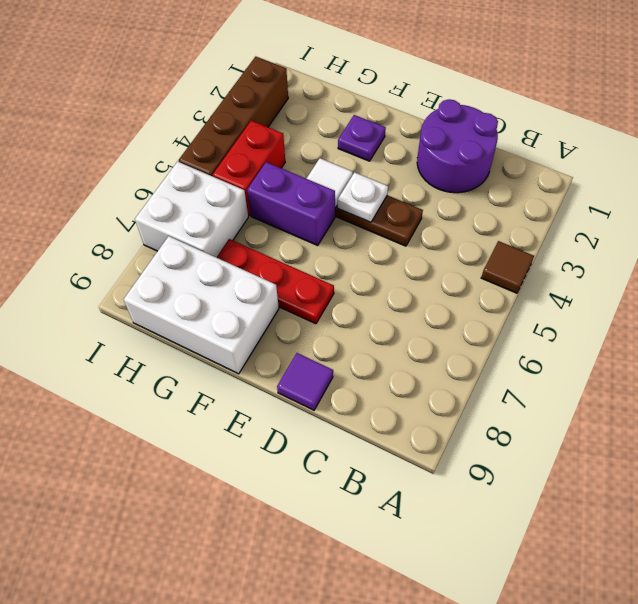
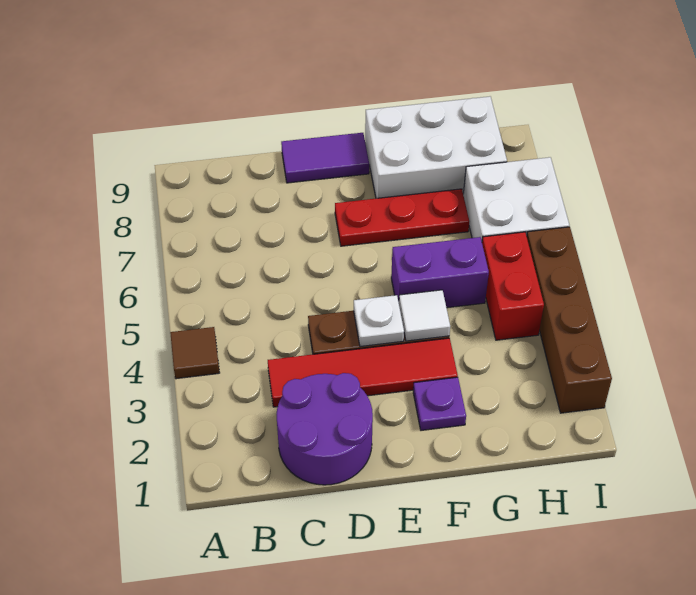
none -> red 1x4 tile [268,338,458,407]
purple 1x1 tile [277,353,333,410] -> purple 1x2 tile [281,133,369,183]

